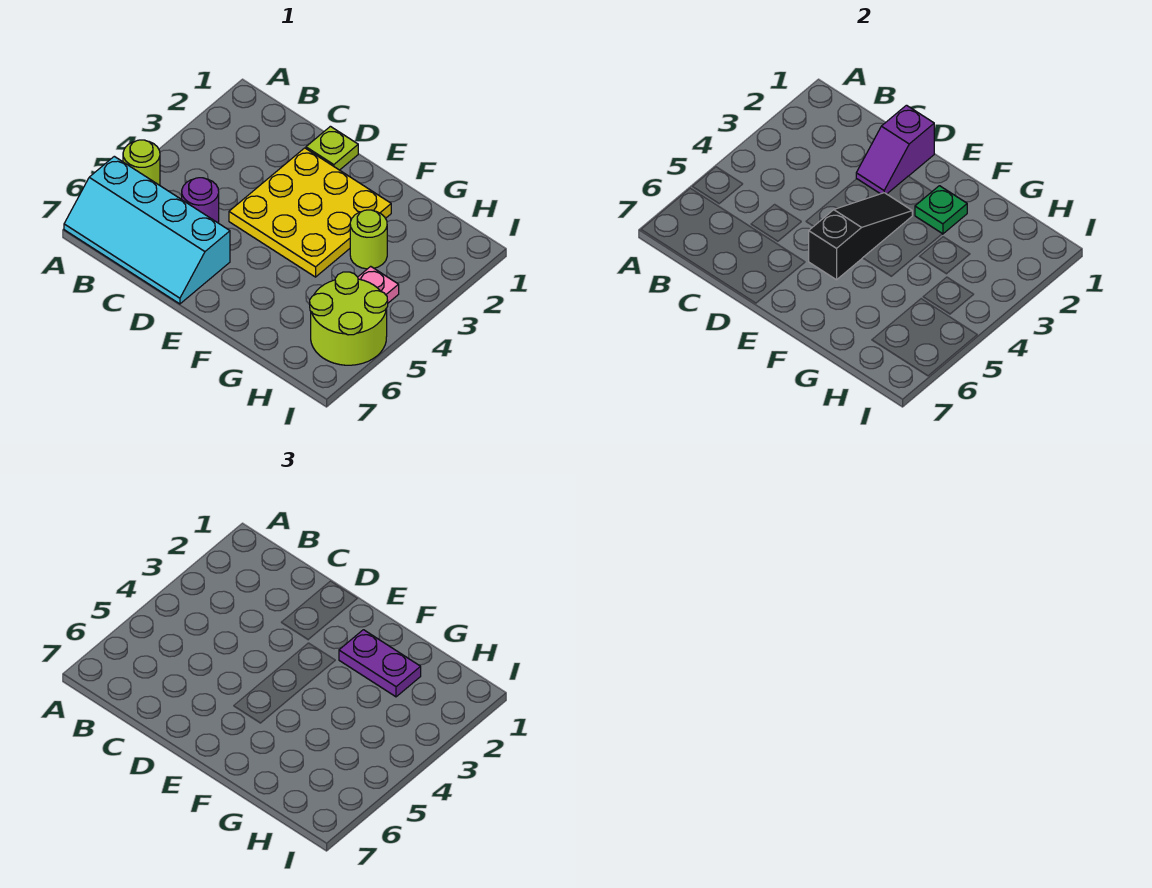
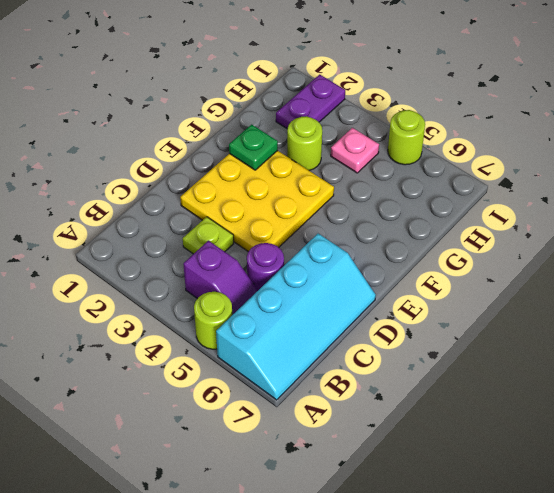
lime 1x1 plate [306,126,358,170] -> lime 1x1 plate moved to [183,217,234,254]
purple 1x2 slope [856,105,934,194] -> purple 1x2 slope moved to [183,241,258,315]
black 1x3 slope [809,193,912,280] -> none
purple 1x2 plate [339,630,421,697] -> purple 1x2 plate moved to [276,74,345,129]
lime 2x2 round brick [310,272,388,365] -> lime 1x1 round brick [388,110,425,165]

